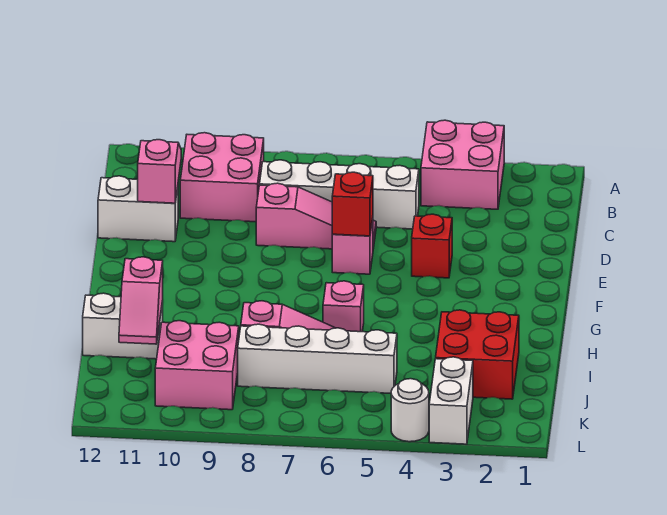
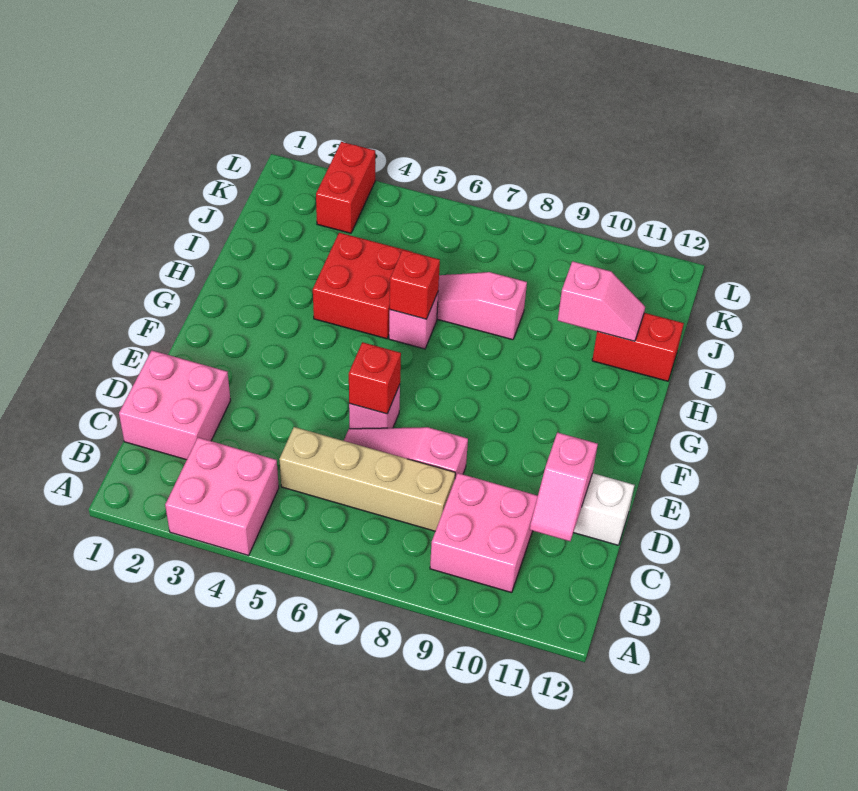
white 1x4 brick [260,160,419,229] -> tan 1x4 brick [279,427,455,531]
red 1x1 brick [412,214,452,278] -> red 1x1 brick moved to [390,250,440,319]
red 2x2 brick [436,310,519,399] -> red 2x2 brick moved to [313,233,411,339]
white 1x2 brick [83,293,163,359] -> red 1x2 brick [592,313,684,381]
pink 1x2 slope [119,257,163,344] -> pink 1x2 slope turned to [558,261,645,341]
white 1x4 brick [238,324,397,393] -> none
pink 2x2 brick [155,321,239,410] -> pink 2x2 brick moved to [119,351,230,460]
white 1x2 brick [429,357,473,444] -> red 1x2 brick [316,142,375,233]
white 1x1 round brick [391,379,429,442] -> none

